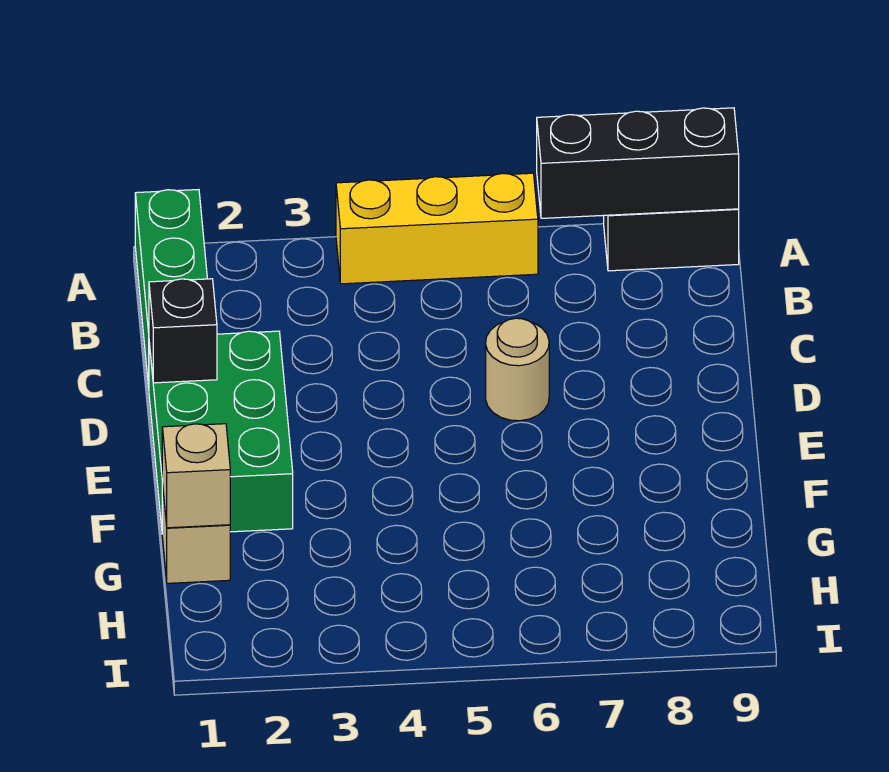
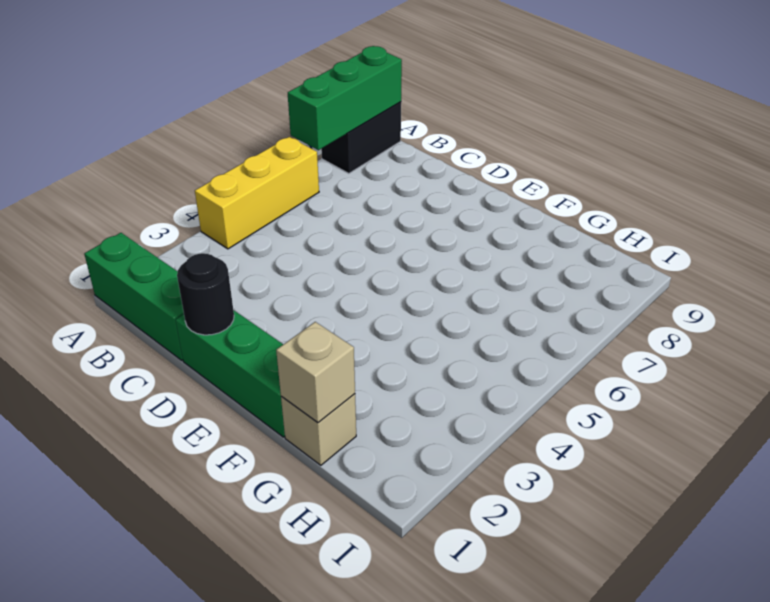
black 1x3 brick [537,108,739,218] -> green 1x3 brick [288,46,402,150]
green 2x3 brick [149,331,293,532] -> green 1x3 brick [175,311,285,437]
black 1x1 brick [149,279,217,383] -> black 1x1 round brick [177,253,234,335]
tan 1x1 round brick [486,318,549,421] -> none

